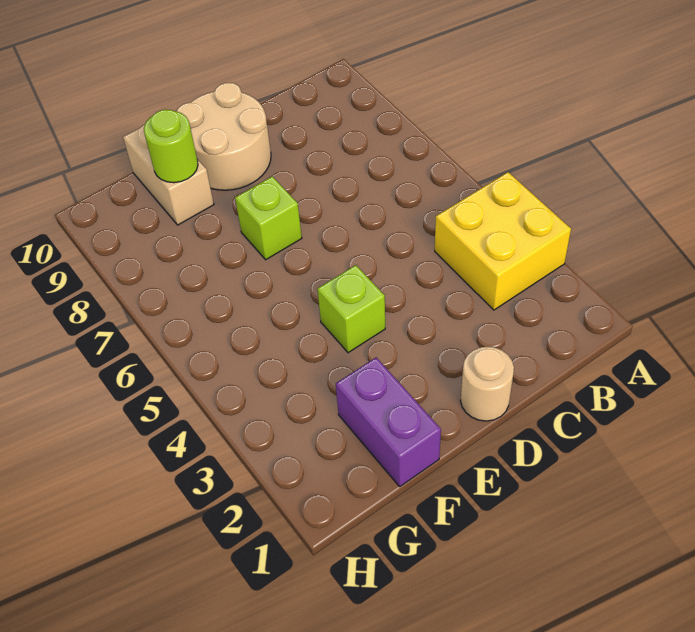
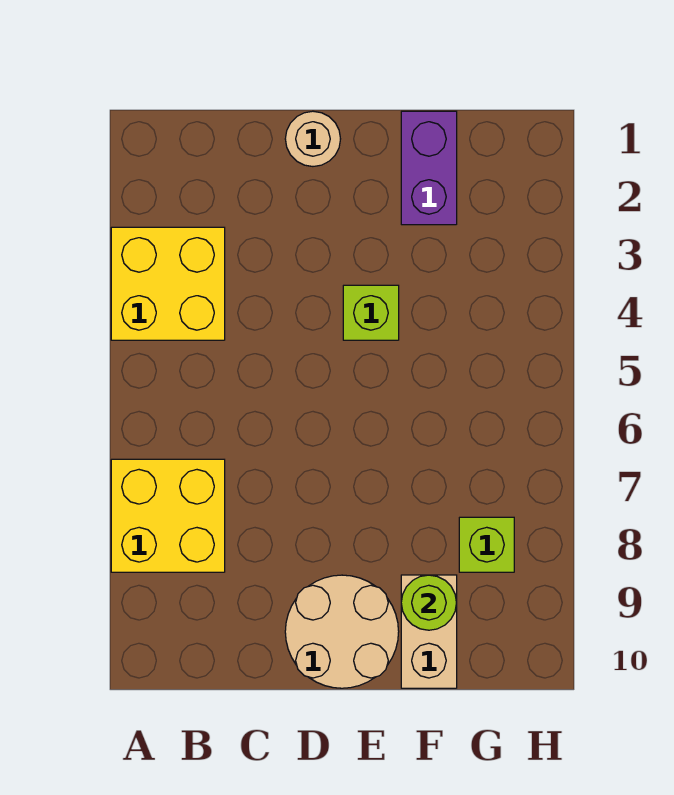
none -> yellow 2x2 brick [111,459,225,572]
lime 1x1 brick [235,176,302,260] -> lime 1x1 brick moved to [459,517,514,572]

